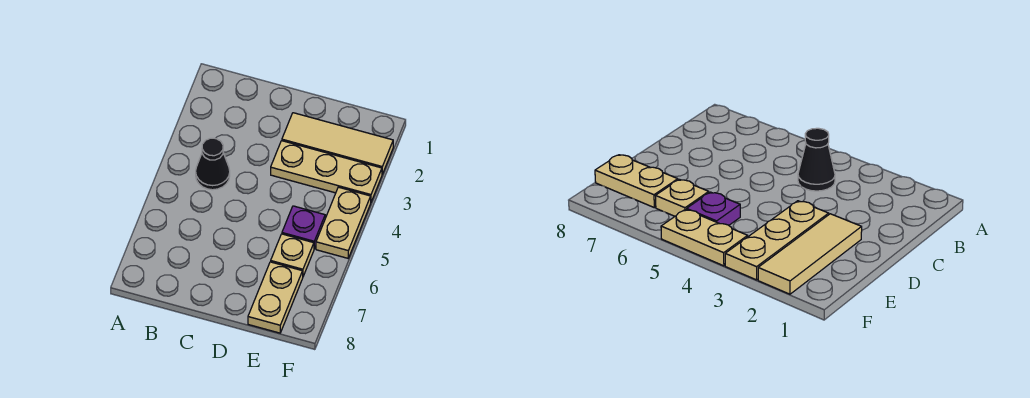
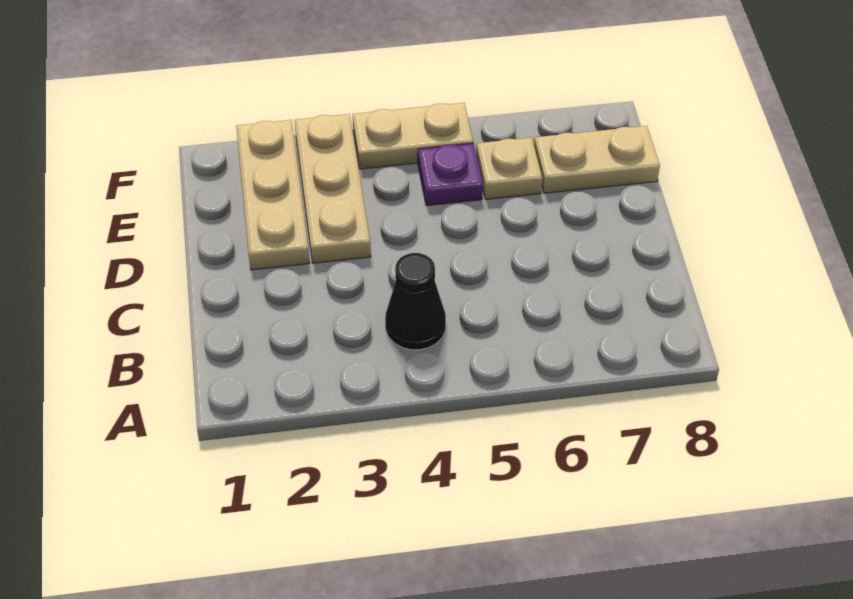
tan 1x3 tile [282,113,393,174] -> tan 1x3 plate [236,120,309,270]

